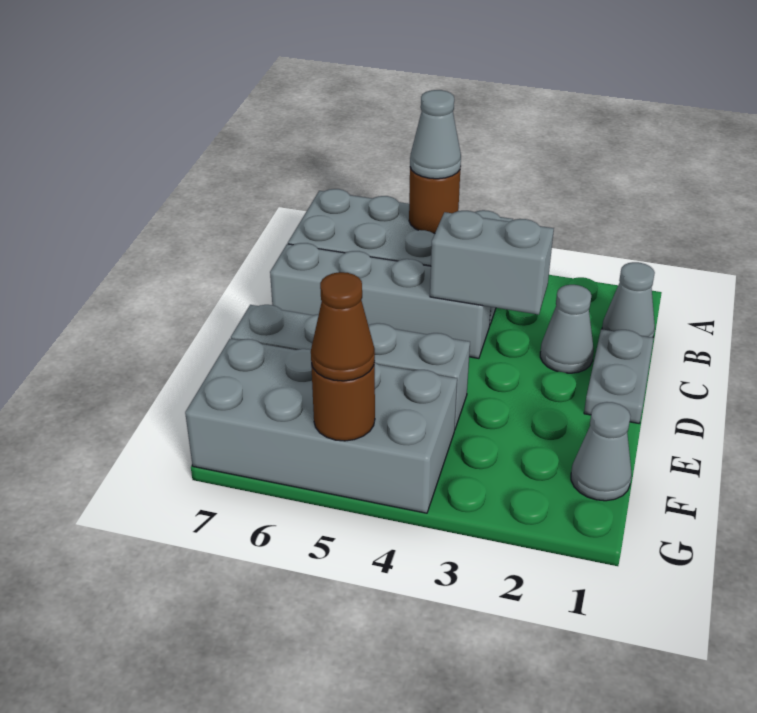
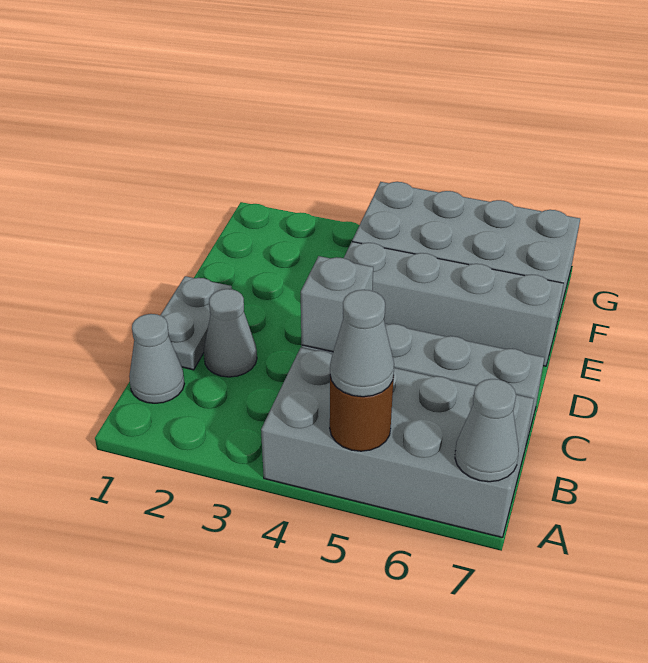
grey 1x2 brick [430,211,554,315] -> grey 1x1 brick [301,256,373,352]
grey 1x1 cone [571,402,632,501] -> grey 1x1 cone moved to [455,379,519,482]
brown 1x1 round brick [311,362,375,441] -> none
brown 1x1 cone [311,272,375,381] -> none

